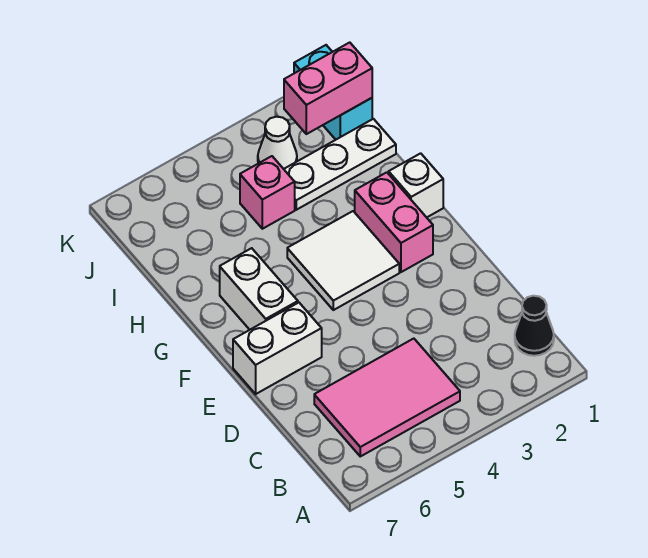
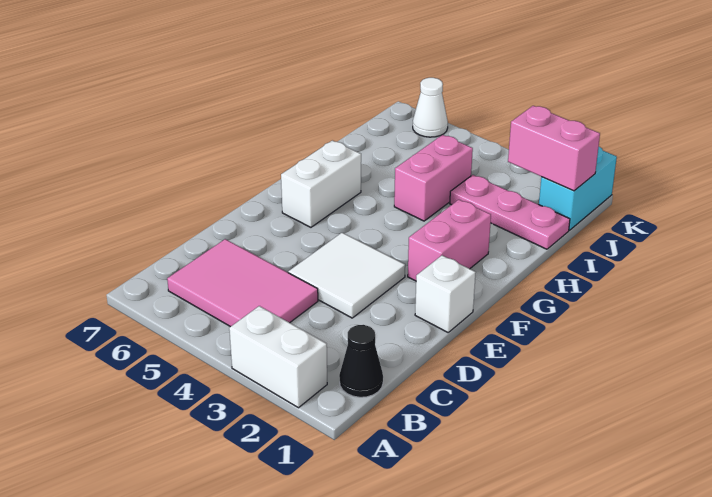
white 1x2 brick [233,303,322,394] -> white 1x2 brick moved to [229,306,327,408]
white 2x2 tile [287,211,399,310] -> white 2x2 tile moved to [288,233,405,318]
white 1x1 brick [389,153,443,217] -> white 1x1 brick moved to [415,255,476,332]
white 1x3 plate [284,119,396,210] -> pink 1x3 plate [450,175,570,249]
pink 1x1 brick [240,156,295,229] -> pink 1x2 brick [394,135,473,221]
white 1x1 cone [258,117,297,169] -> white 1x1 cone moved to [413,78,448,137]

